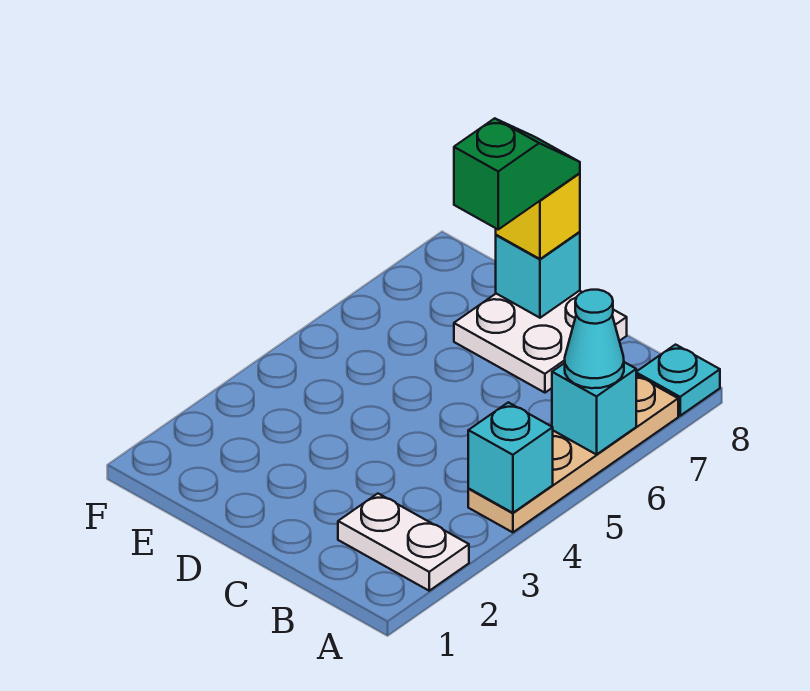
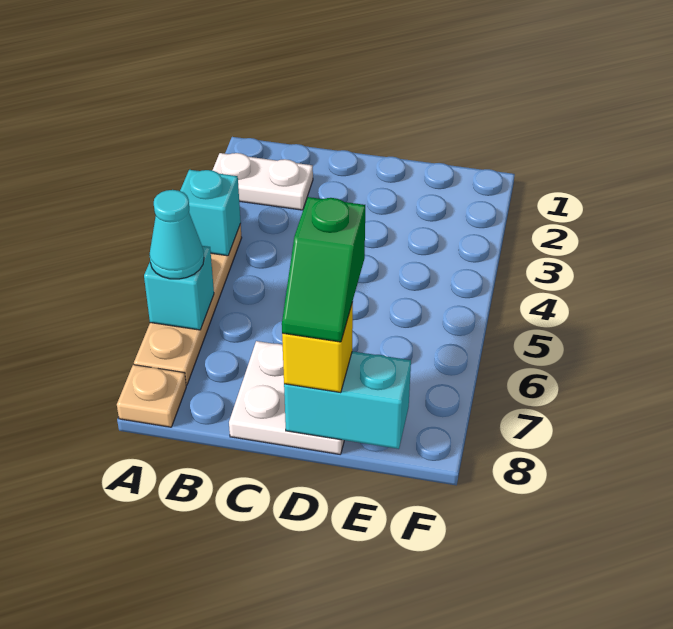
cyan 1x1 plate [636,345,720,416] -> tan 1x1 plate [117,365,186,427]
cyan 1x1 brick [496,232,580,318] -> cyan 1x2 brick [284,351,411,449]

